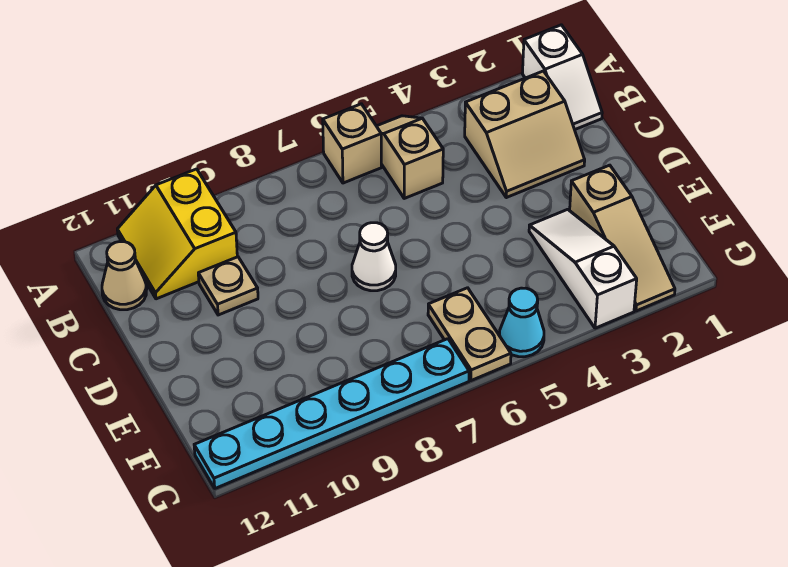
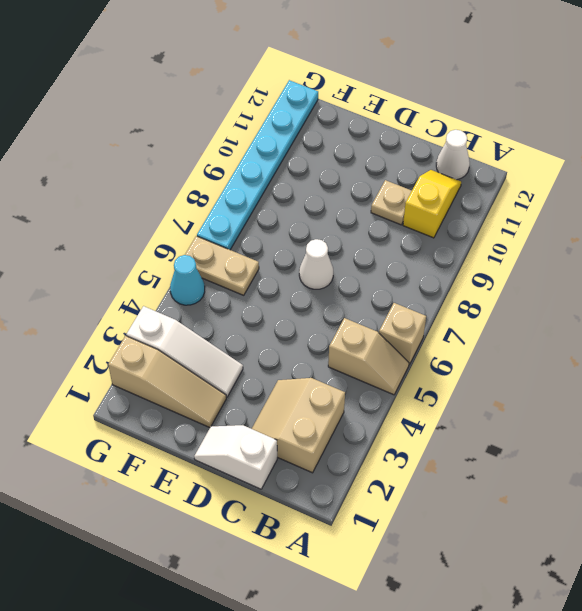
white 1x2 slope [522,25,602,130] -> white 1x2 slope moved to [194,425,277,489]
yellow 2x2 slope [117,169,237,299] -> yellow 1x2 slope [403,170,461,238]
tan 1x1 cone [102,242,147,310] -> white 1x1 cone [436,130,470,180]
tan 1x3 slope [570,165,675,311] -> tan 1x3 slope turned to [108,336,226,428]

